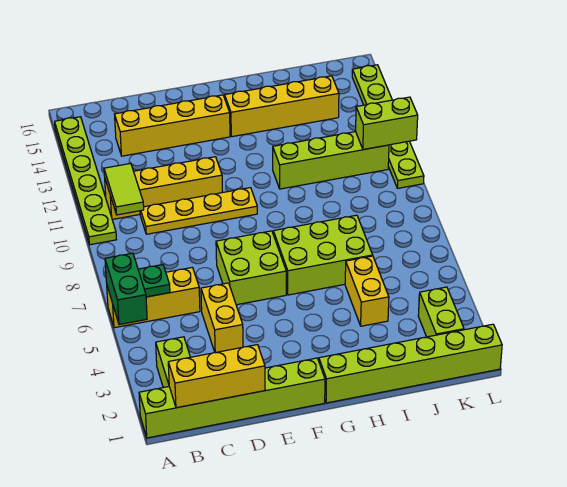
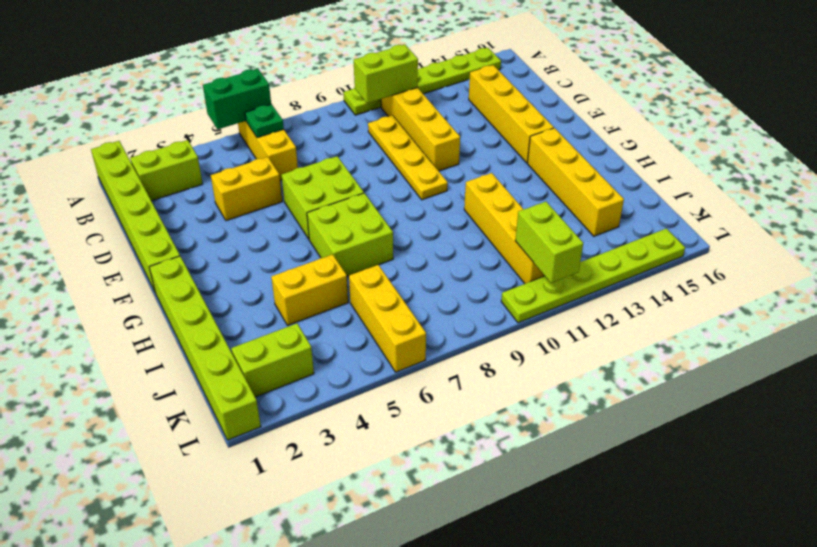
yellow 1x3 brick [168,345,265,408] -> yellow 1x3 brick moved to [349,265,426,372]
lime 1x2 tile [104,163,144,215] -> lime 1x2 brick [354,44,418,103]
lime 2x3 brick [273,215,373,295] -> lime 2x2 brick [307,193,393,276]
lime 1x4 brick [273,132,389,189] -> yellow 1x4 brick [464,173,544,284]

